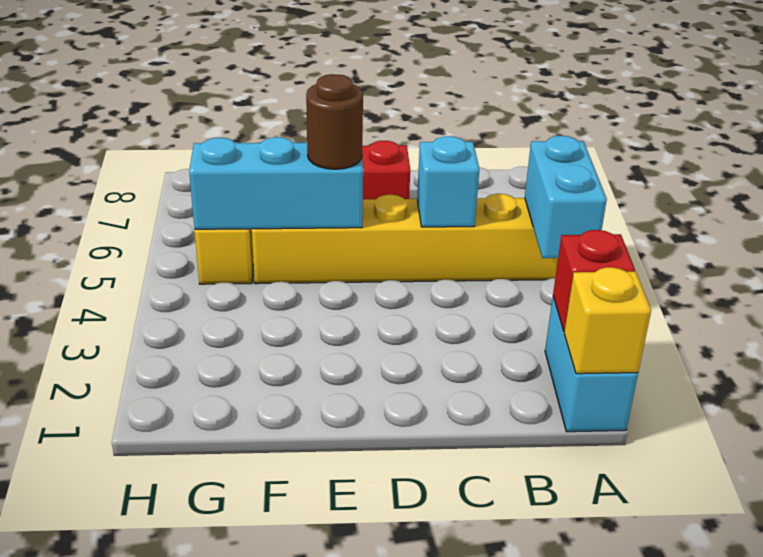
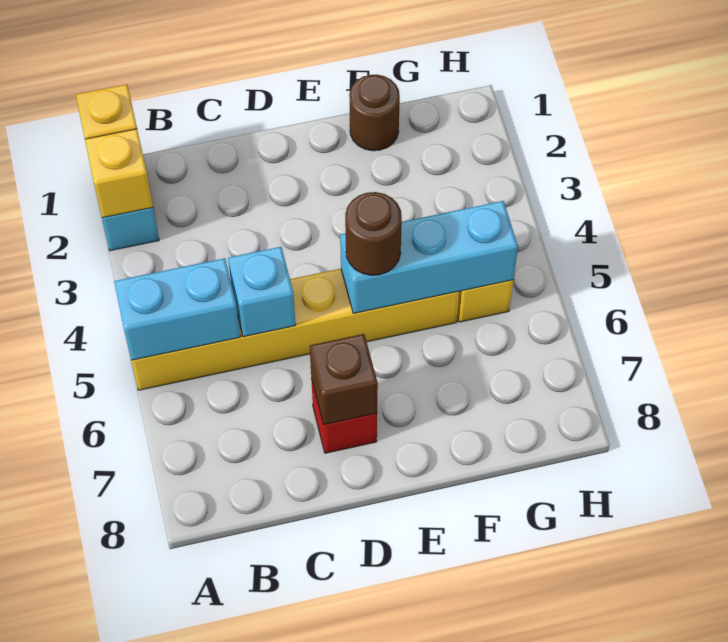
red 1x1 brick [553,230,635,331] -> yellow 1x1 brick [85,129,153,218]
cyan 1x2 brick [525,136,607,258] -> cyan 1x2 brick turned to [114,258,240,361]
none -> brown 1x1 brick [310,334,378,425]
none -> brown 1x1 round brick [349,75,400,151]

